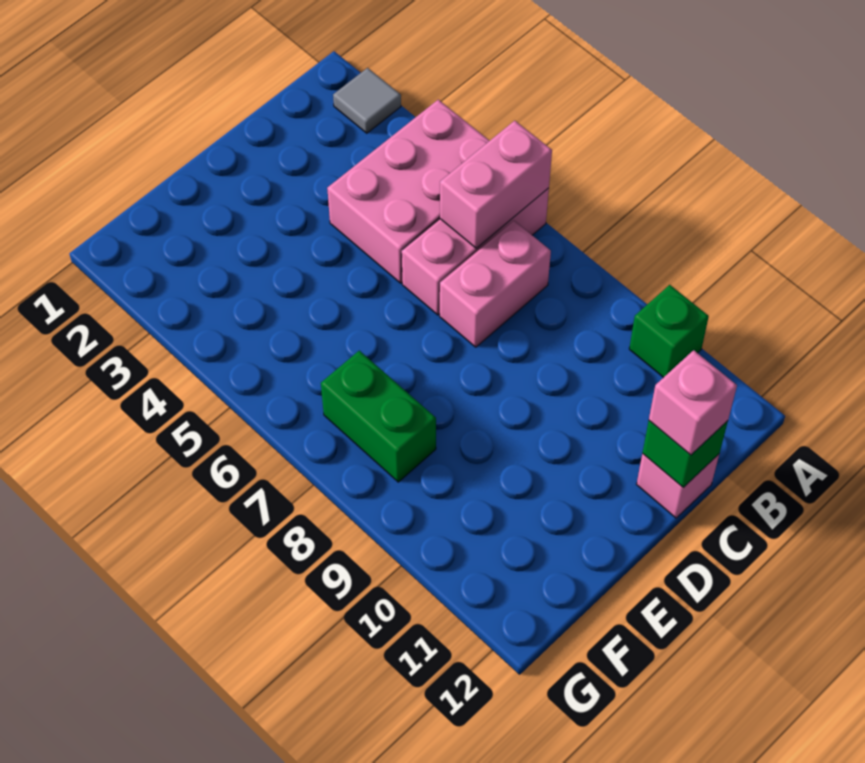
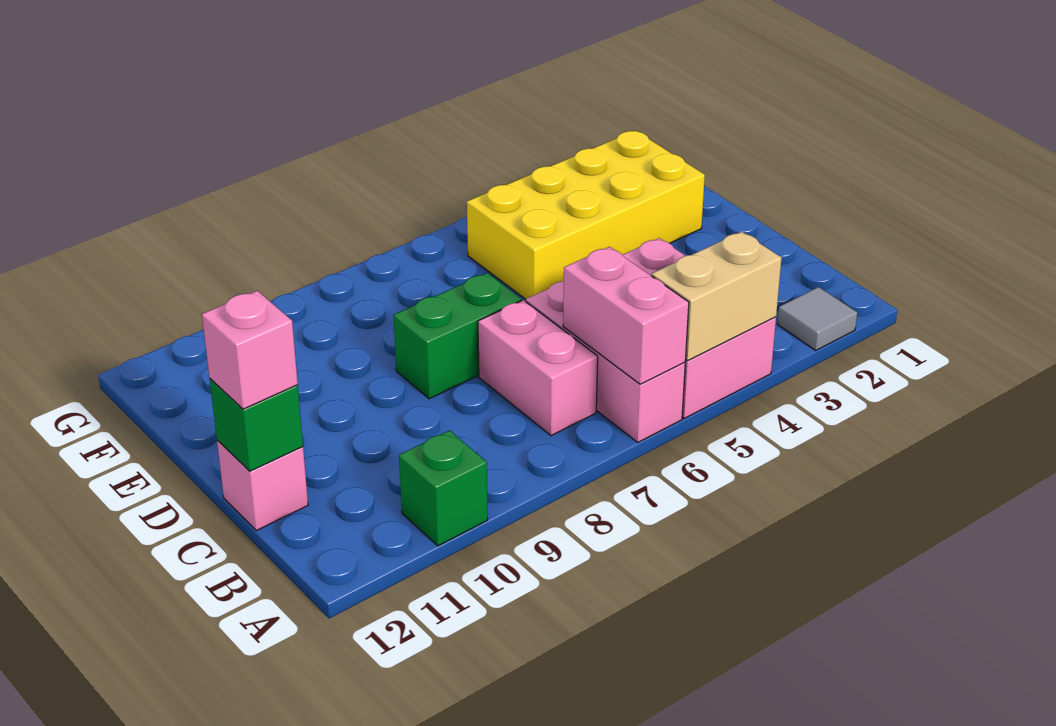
none -> tan 1x2 brick [652,232,782,361]
none -> yellow 2x4 brick [467,131,705,299]
green 1x2 brick [321,351,436,482] -> green 1x2 brick moved to [393,273,522,399]

